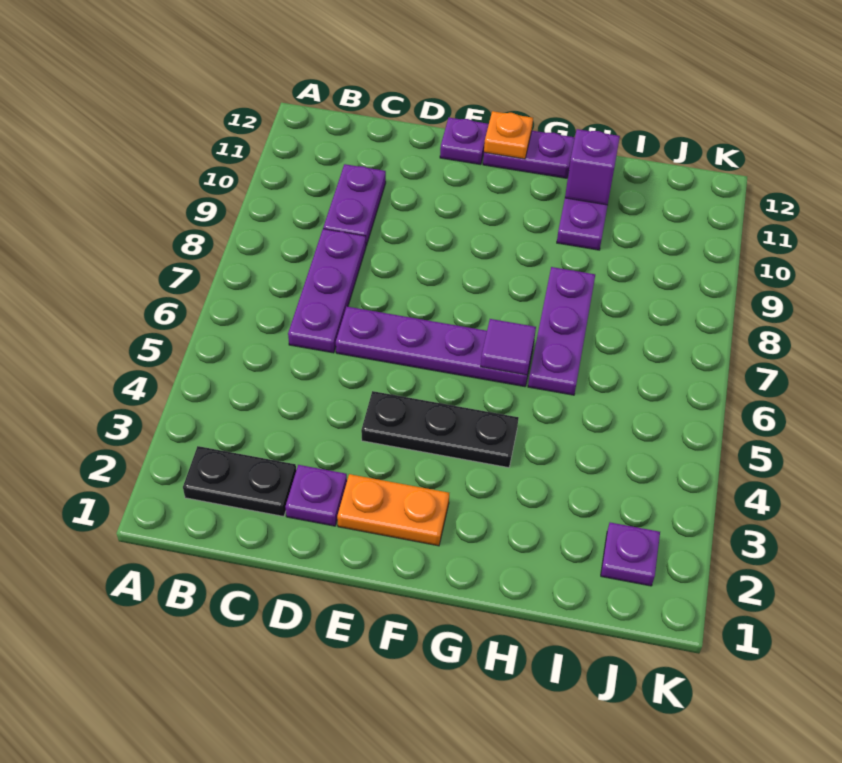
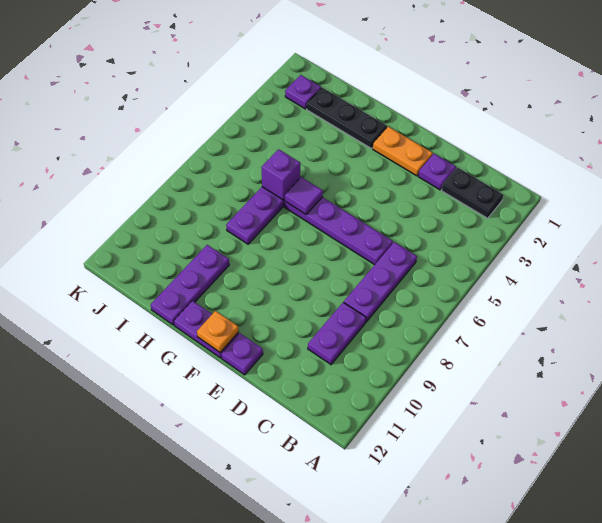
black 1x3 plate [361,391,519,468] -> black 1x3 plate moved to [307,88,387,149]
purple 1x1 brick [565,129,620,205] -> purple 1x1 brick moved to [262,149,301,200]

